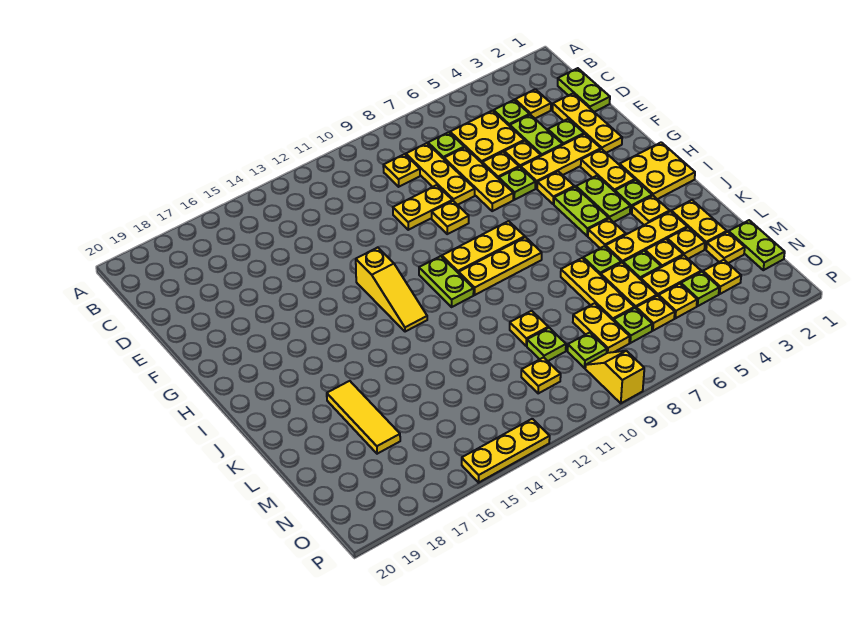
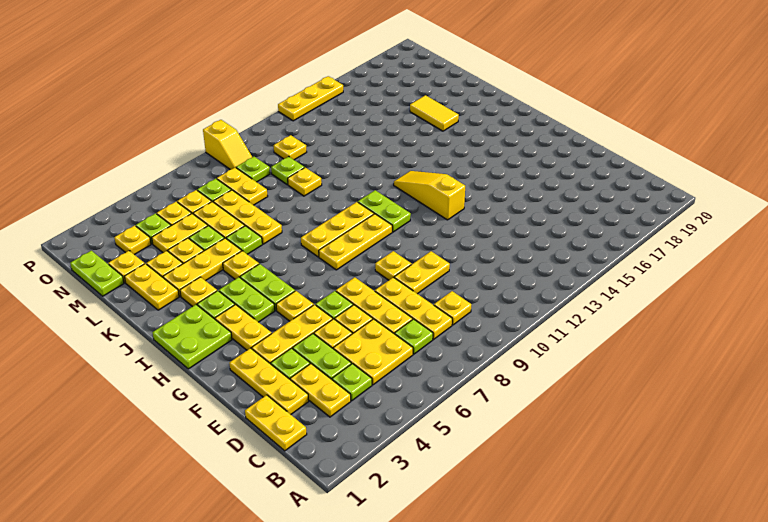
lime 1x2 plate [558,68,610,112] -> yellow 1x2 plate [245,395,307,451]
yellow 1x1 plate [515,89,551,118] -> yellow 1x2 plate [290,364,351,417]
yellow 2x2 plate [620,142,695,199] -> lime 2x2 plate [152,305,232,369]
yellow 1x3 tile [327,381,400,454] -> yellow 1x2 tile [410,95,459,131]

